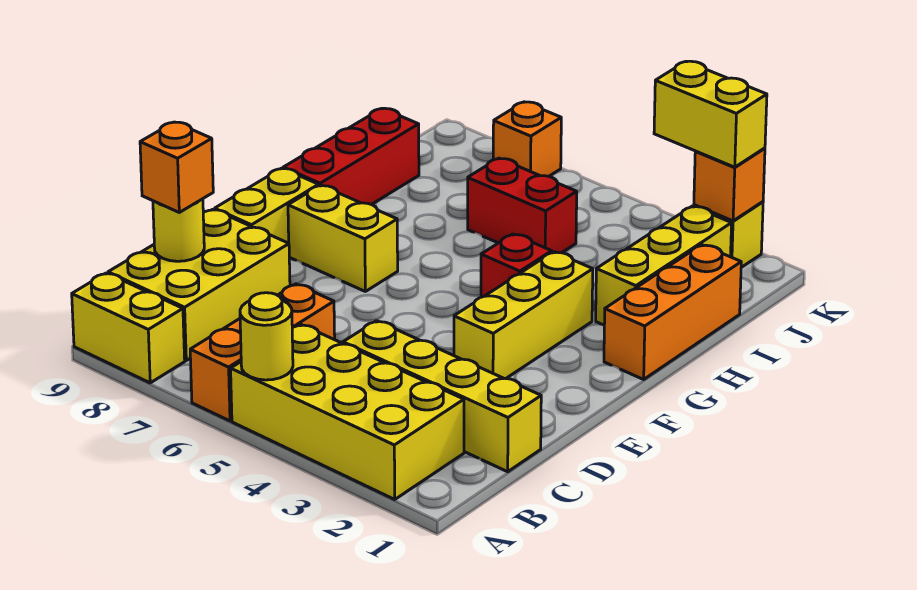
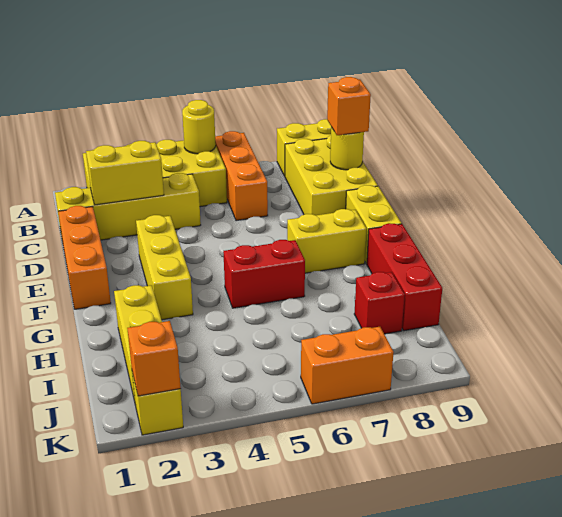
orange 1x3 brick [604,245,741,379] -> orange 1x3 brick moved to [58,206,111,309]
red 1x1 brick [481,234,552,297] -> red 1x1 brick moved to [354,272,405,334]
red 1x2 brick [468,158,577,253] -> red 1x2 brick moved to [223,240,305,308]
yellow 1x2 brick [654,61,767,167] -> yellow 1x2 brick moved to [86,141,164,205]
orange 1x1 brick [493,102,561,176] -> orange 1x2 brick [301,327,394,404]

